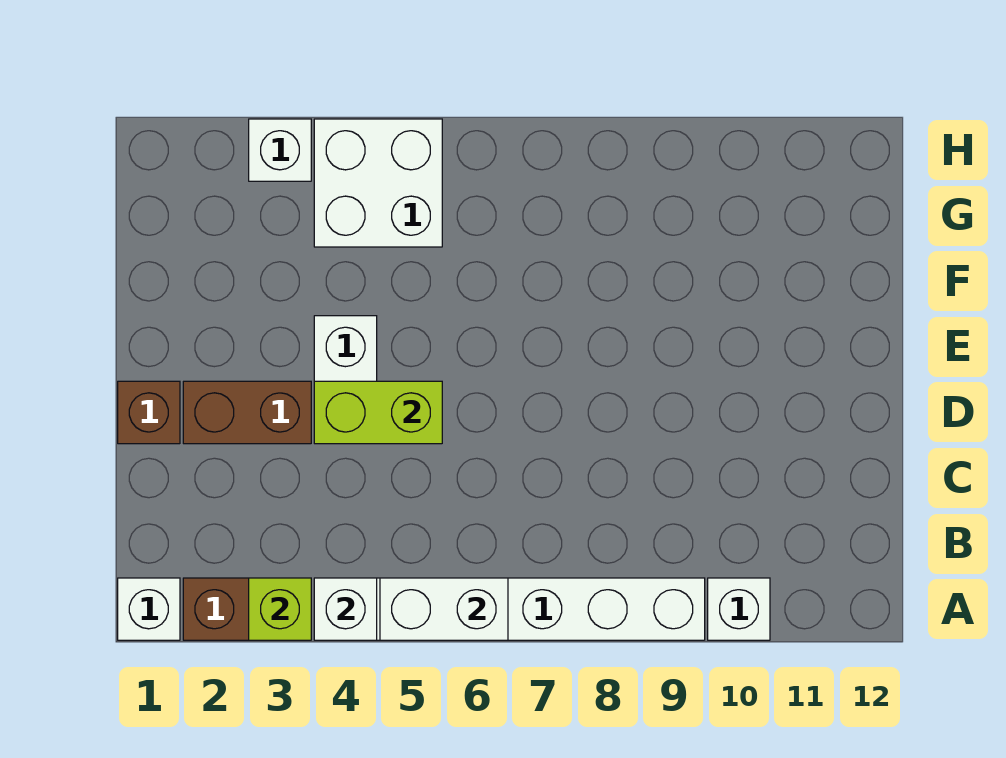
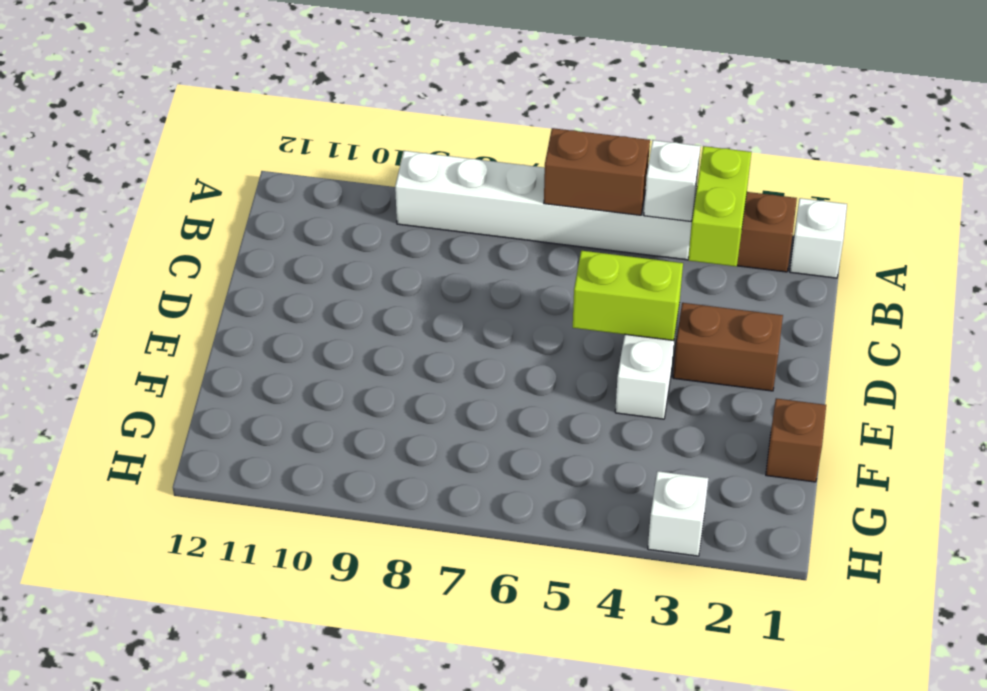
lime 1x1 brick [249,578,311,640] -> lime 1x2 brick [688,146,751,267]
white 1x2 brick [380,578,508,640] -> brown 1x2 brick [544,128,650,215]
white 1x1 brick [708,578,770,640] -> none
brown 1x1 brick [118,381,180,444] -> brown 1x1 brick moved to [766,398,826,482]
white 2x2 brick [314,119,442,247] -> none

